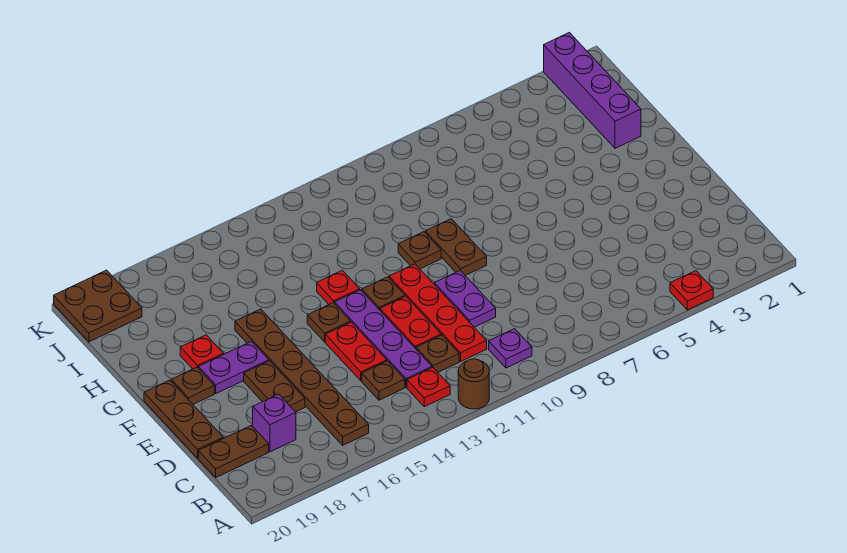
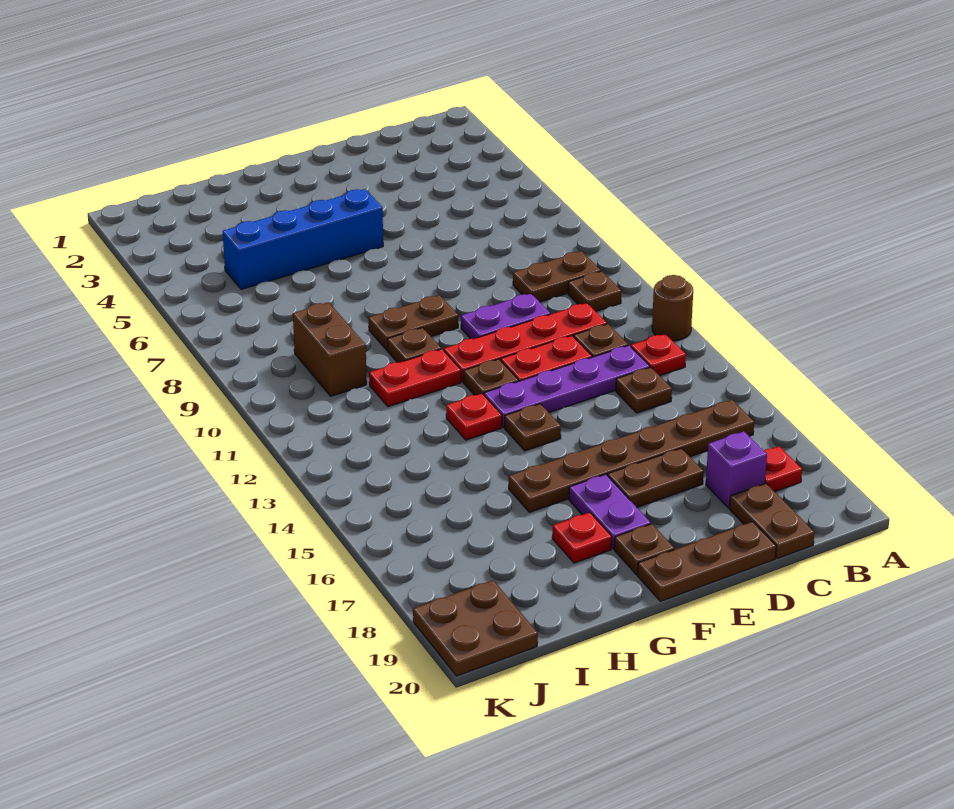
red 1x1 plate [670,271,713,310] -> red 1x1 plate moved to [764,446,802,492]
none -> brown 1x2 plate [513,251,601,302]
purple 1x1 plate [489,329,532,368] -> brown 1x1 plate [568,271,621,311]
red 1x2 plate [325,322,387,381] -> red 1x2 plate moved to [369,349,461,407]
none -> blue 1x4 brick [223,189,383,289]
purple 1x4 brick [544,32,641,148] -> none
none -> brown 1x2 brick [293,302,367,396]

